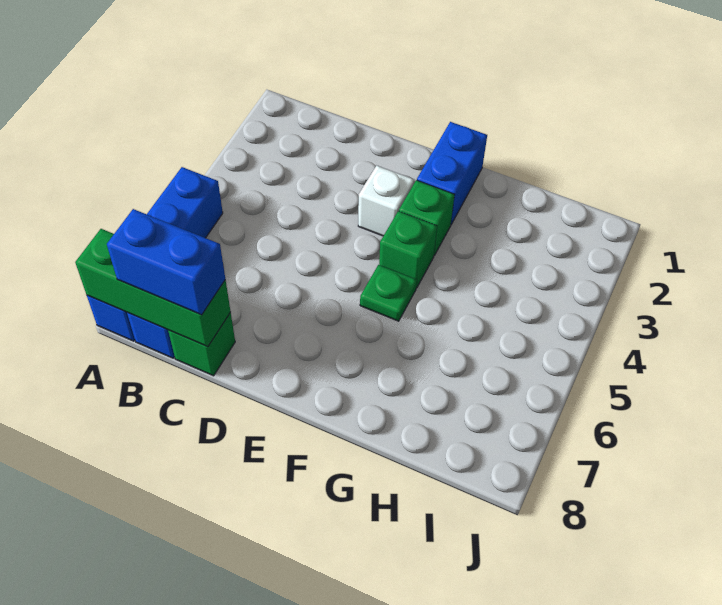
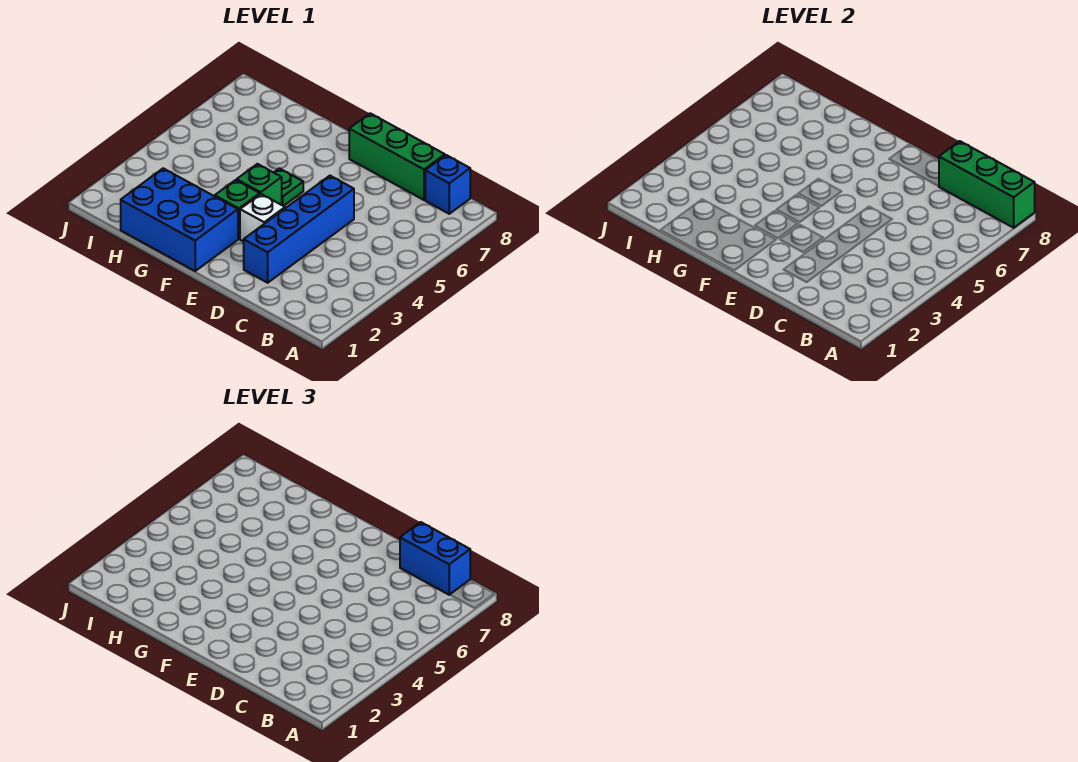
blue 1x4 brick [87,167,223,341] -> blue 1x4 brick moved to [244,176,354,283]
green 1x1 brick [168,313,235,376] -> green 1x3 brick [349,113,445,200]
blue 1x2 brick [417,122,487,224] -> blue 2x3 brick [121,168,238,271]

